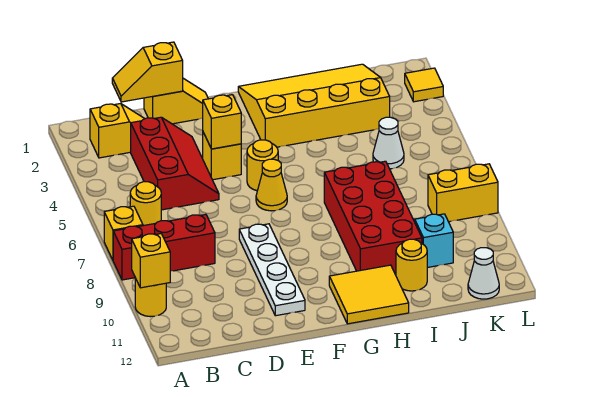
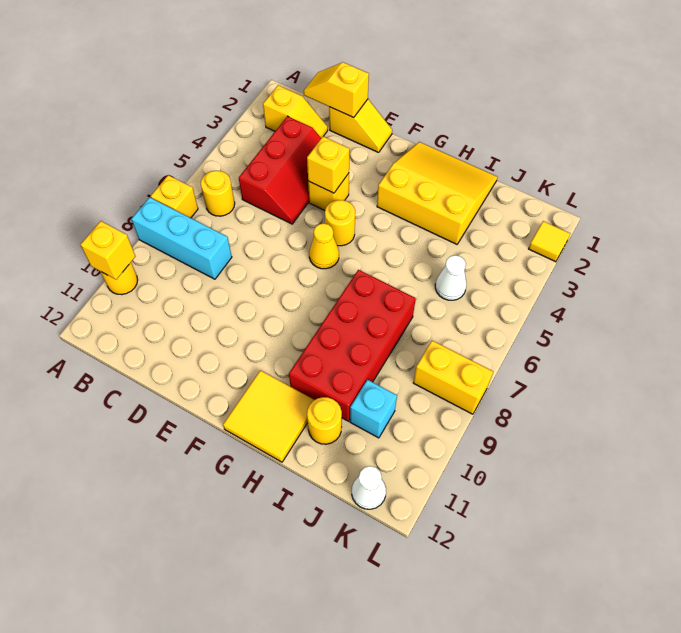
red 1x3 brick [113,214,215,280] -> cyan 1x3 brick [131,197,232,279]
white 1x4 plate [239,224,305,316] -> none
yellow 3x4 slope [238,64,390,147] -> yellow 3x3 slope [377,142,497,244]

